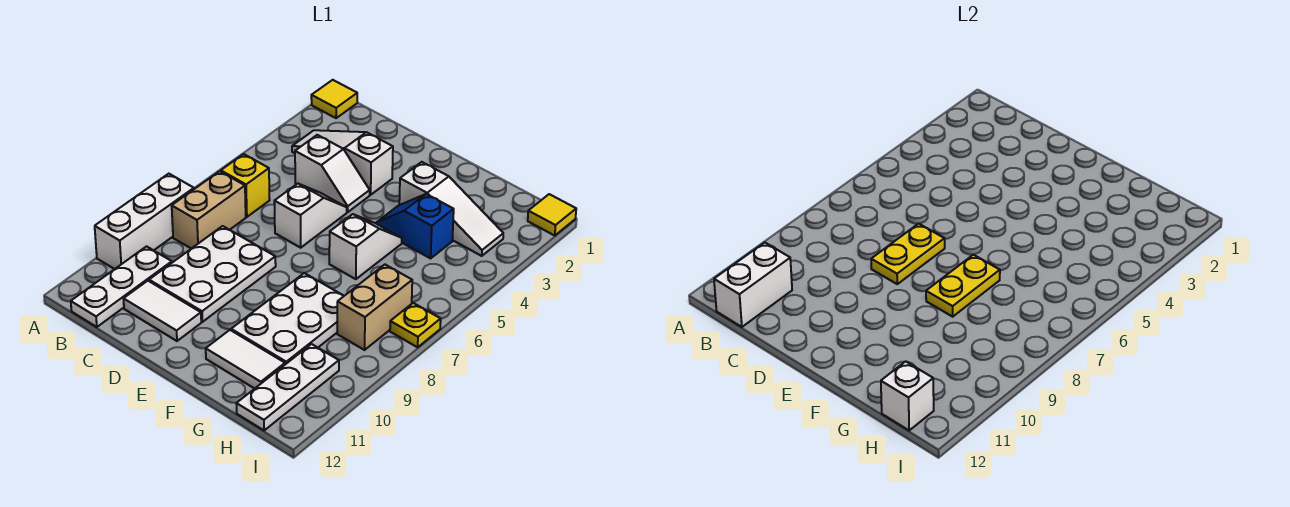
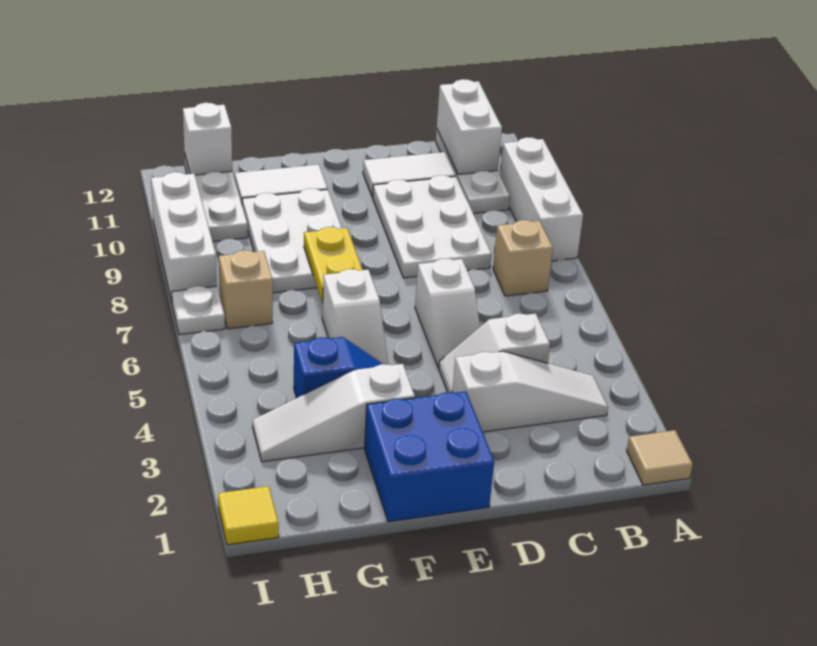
yellow 1x1 tile [311,80,357,118] -> tan 1x1 tile [627,430,693,485]
yellow 1x1 brick [221,154,270,217] -> none
tan 1x2 brick [172,171,246,249] -> tan 1x1 brick [493,220,553,296]
yellow 1x2 plate [871,224,945,284] -> none
none -> blue 2x2 brick [365,391,494,522]
tan 1x2 brick [337,265,412,350] -> tan 1x1 brick [219,250,273,329]
yellow 1x1 plate [390,303,441,347] -> white 1x1 plate [172,286,225,335]
none -> white 1x3 brick [151,172,217,302]

